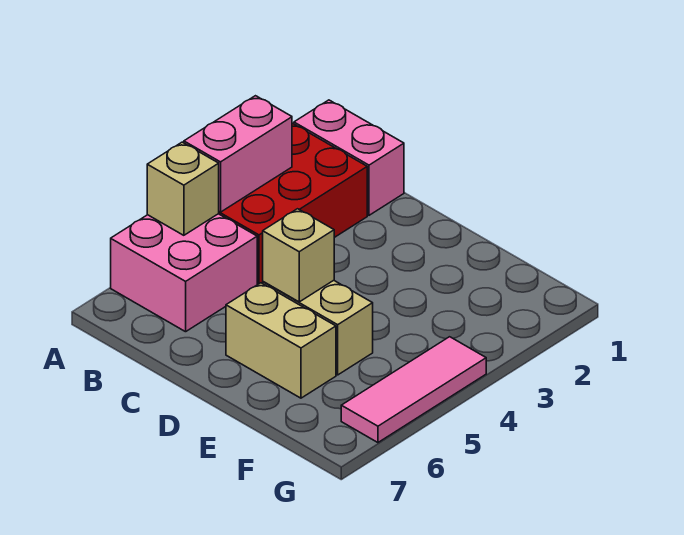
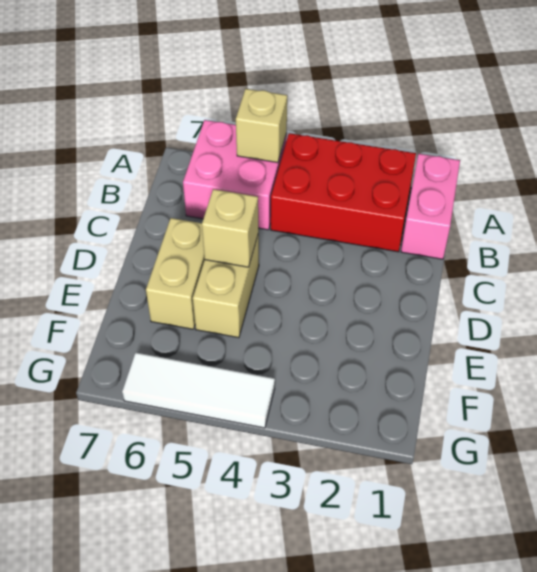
pink 1x2 brick [184,96,292,212] -> none
pink 1x3 tile [341,337,486,443] -> white 1x3 tile [122,353,275,428]

